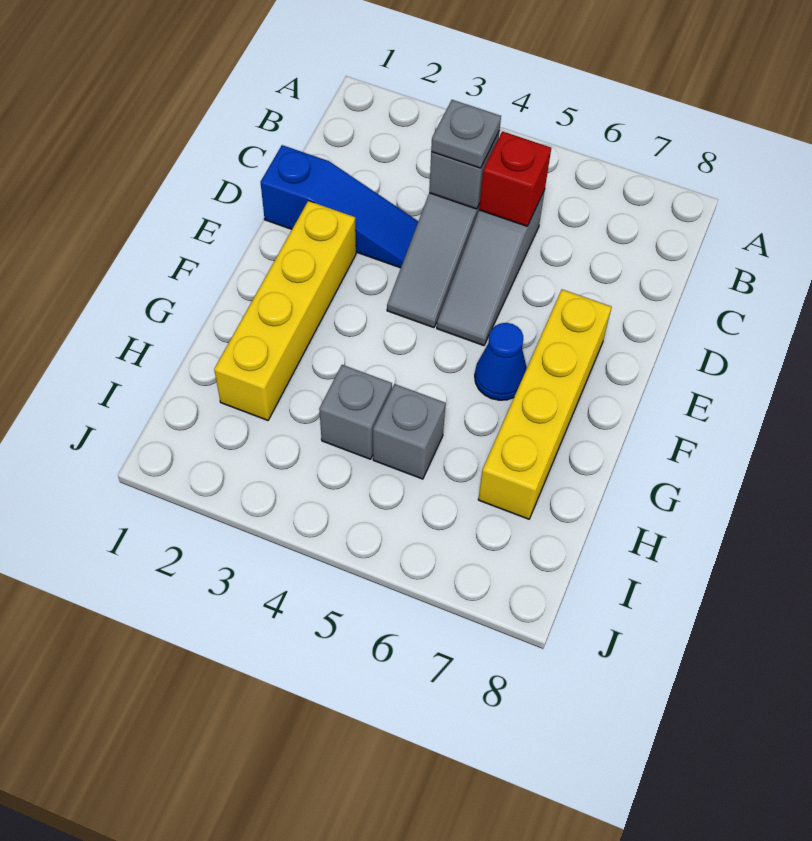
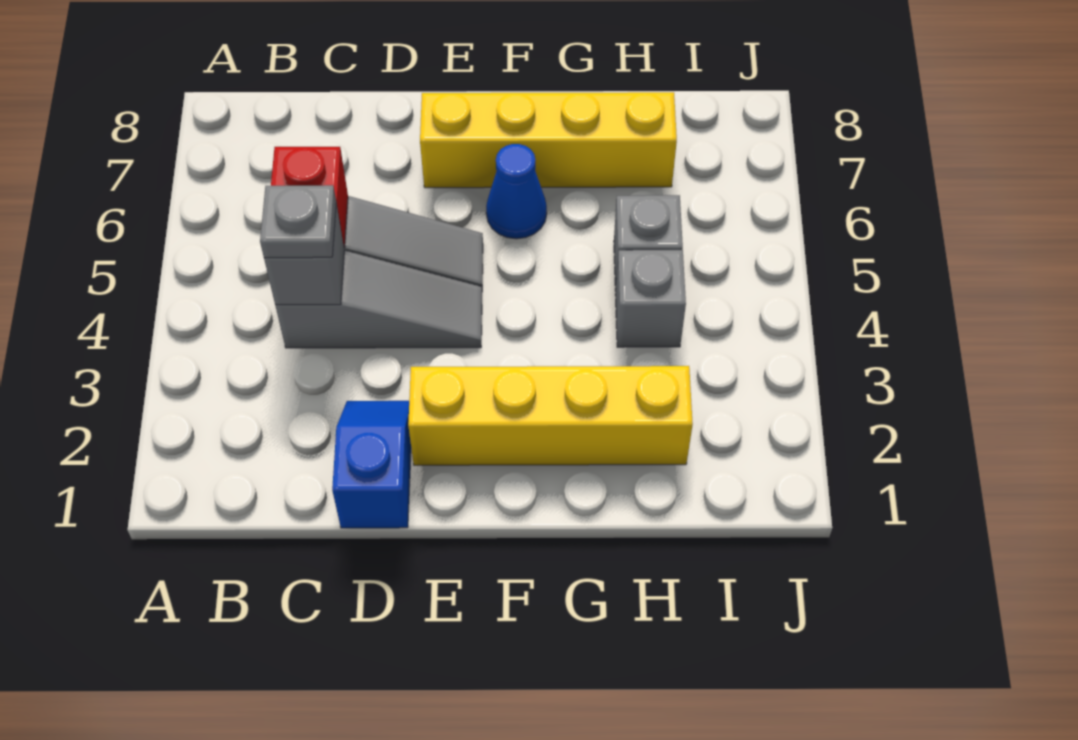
blue 1x3 slope [260,145,418,268] -> blue 1x2 slope [332,401,411,528]

